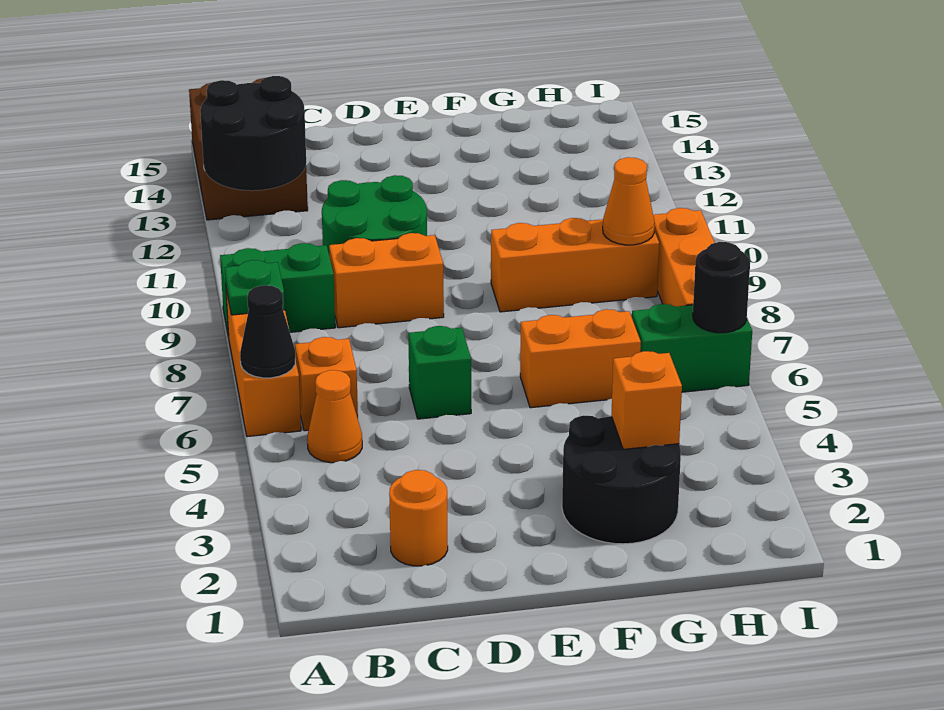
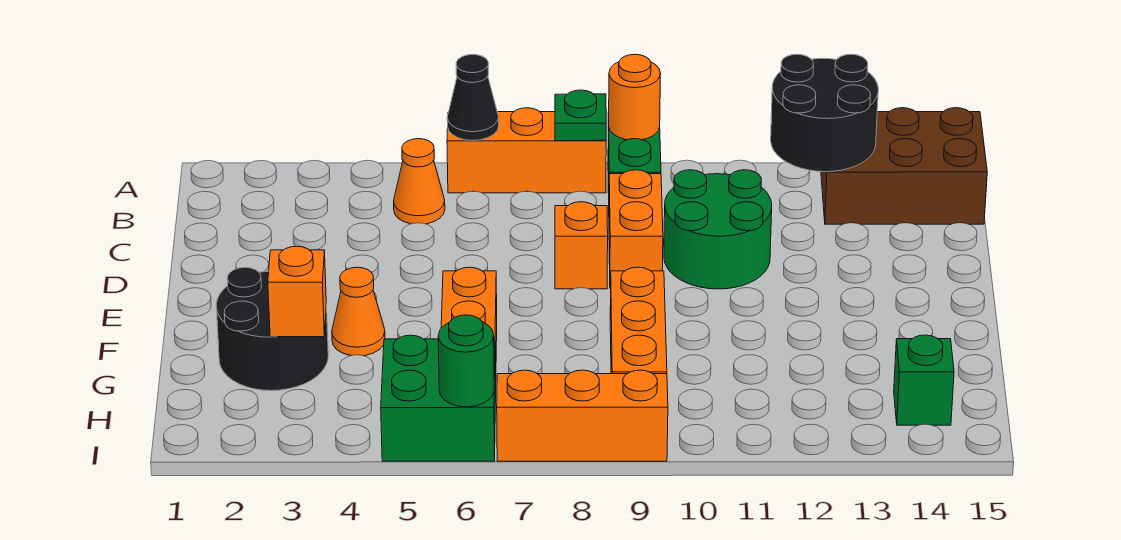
orange 1x1 brick [295,337,358,431] -> orange 1x1 brick moved to [555,202,608,289]
orange 1x1 round brick [389,470,448,566] -> orange 1x1 round brick moved to [608,54,661,140]
green 1x1 brick [408,326,471,419] -> green 1x1 brick moved to [894,335,954,425]
green 1x2 brick [632,304,752,392] -> green 2x2 brick [381,335,496,461]
orange 1x1 cone [603,157,655,245] -> orange 1x1 cone moved to [332,267,385,356]
black 1x1 round brick [693,242,750,333] -> green 1x1 round brick [438,315,494,407]

